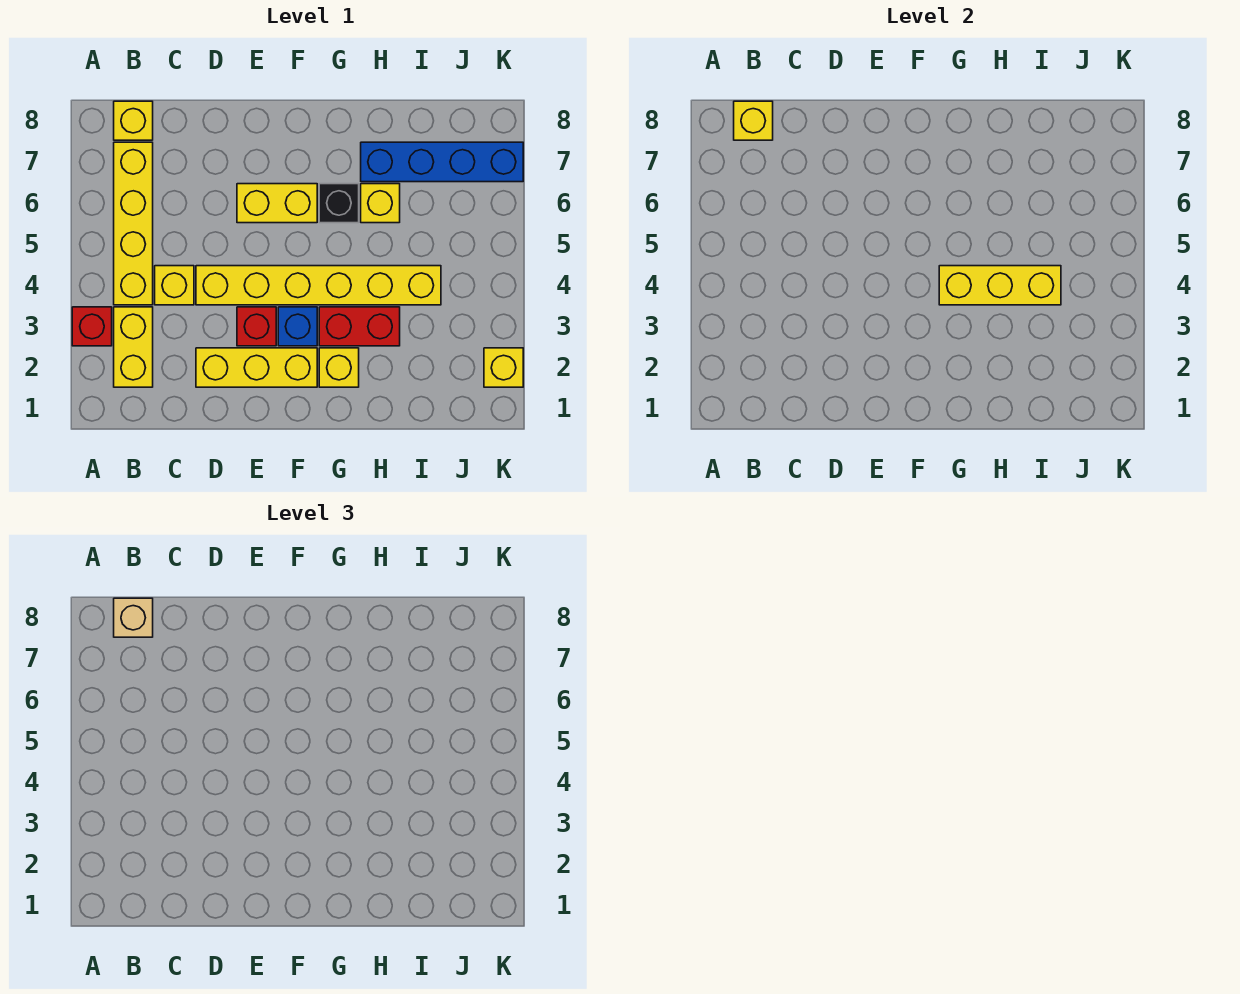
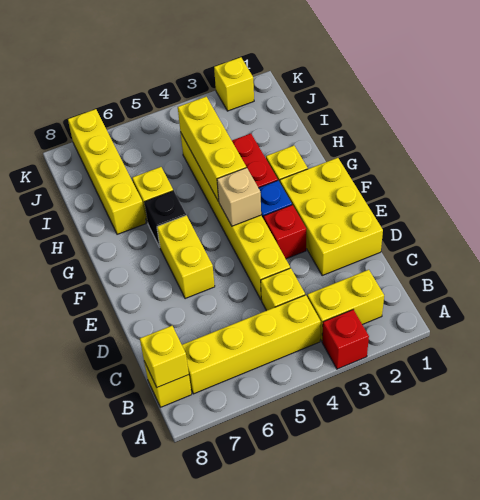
tan 1x1 brick [114,598,153,637] -> tan 1x1 brick moved to [217,168,261,226]
yellow 1x3 brick [196,348,317,387] -> yellow 2x3 brick [280,158,383,275]
blue 1x4 brick [361,142,523,182] -> yellow 1x4 brick [68,109,146,234]

